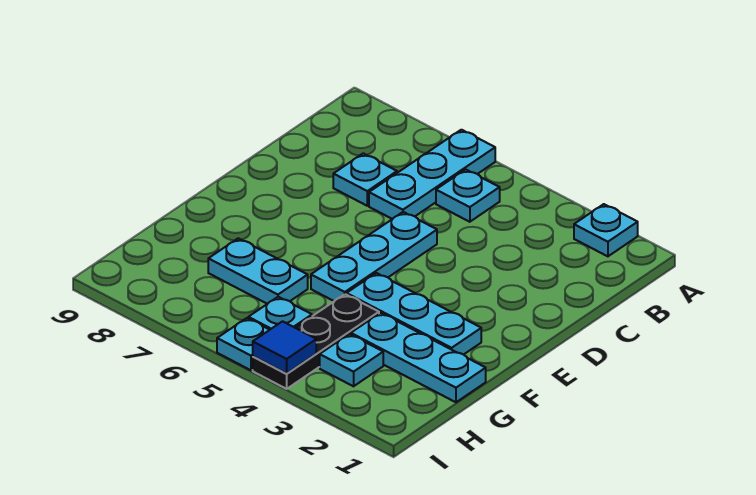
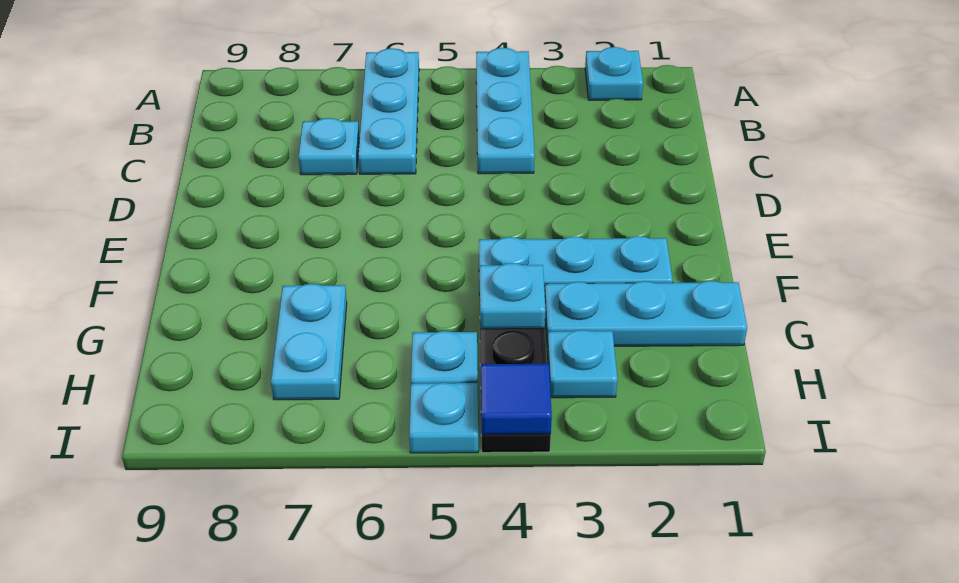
cyan 1x1 plate [436,169,500,222] -> cyan 1x1 plate moved to [479,263,546,329]
cyan 1x3 plate [311,212,437,301] -> cyan 1x3 plate moved to [476,48,535,174]
cyan 1x2 plate [208,238,308,304] -> cyan 1x2 plate turned to [271,284,347,400]

